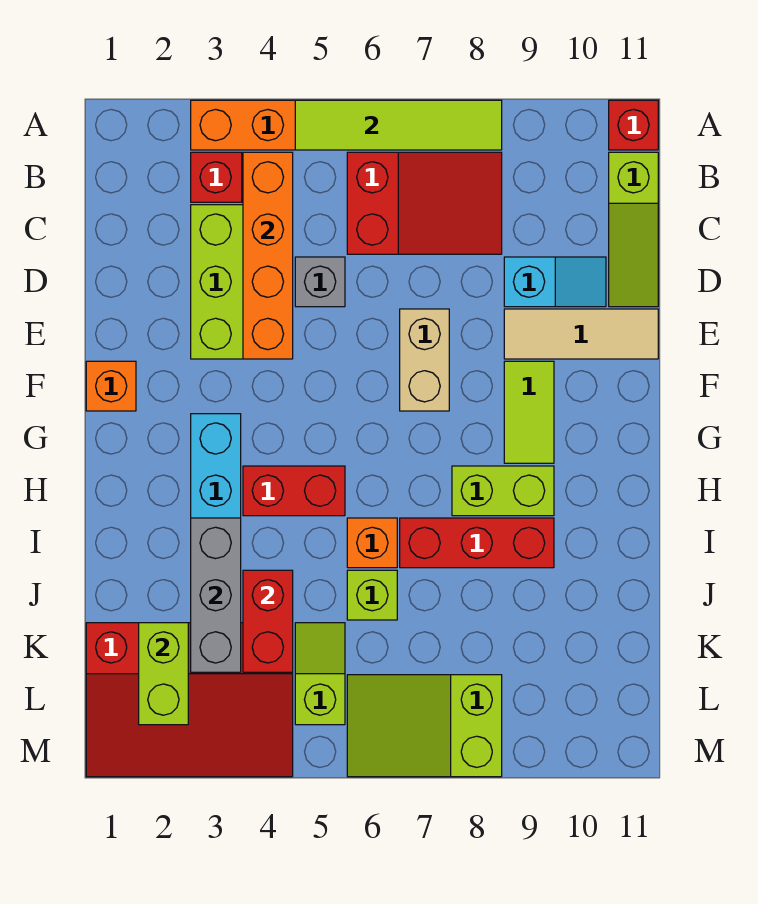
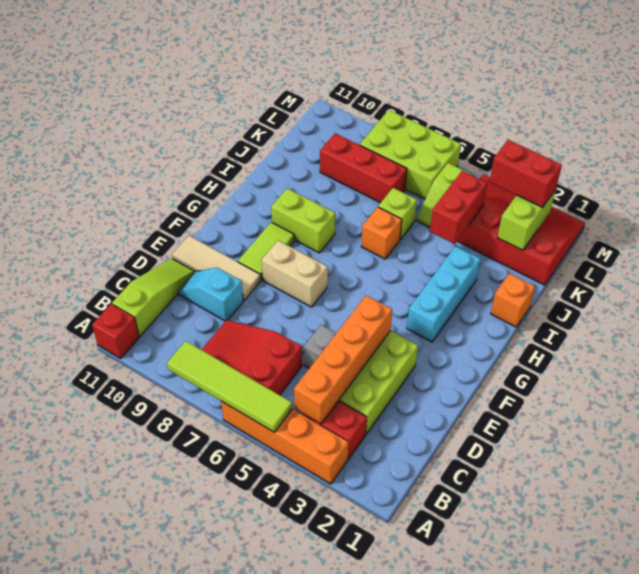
tan 1x2 brick [400,309,449,411] -> tan 1x2 brick turned to [262,240,328,307]
orange 1x1 brick [86,361,136,411] -> orange 1x1 brick moved to [491,273,535,327]
red 1x2 brick [243,466,345,516] -> red 1x2 brick moved to [490,140,562,207]
grey 1x3 brick [191,518,241,672] -> none
red 1x3 brick [400,518,554,568] -> red 1x3 brick moved to [320,133,407,203]
lime 2x3 slope [347,675,502,777] -> lime 2x3 brick [360,110,461,199]

